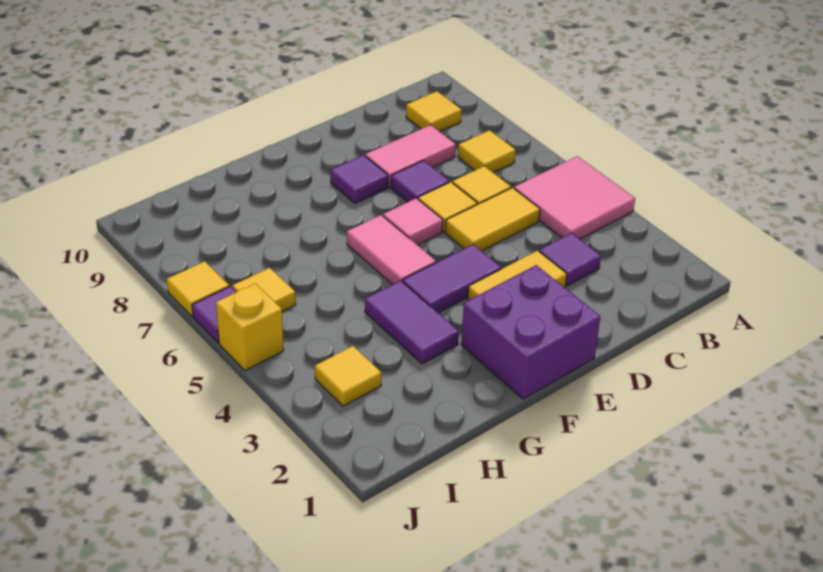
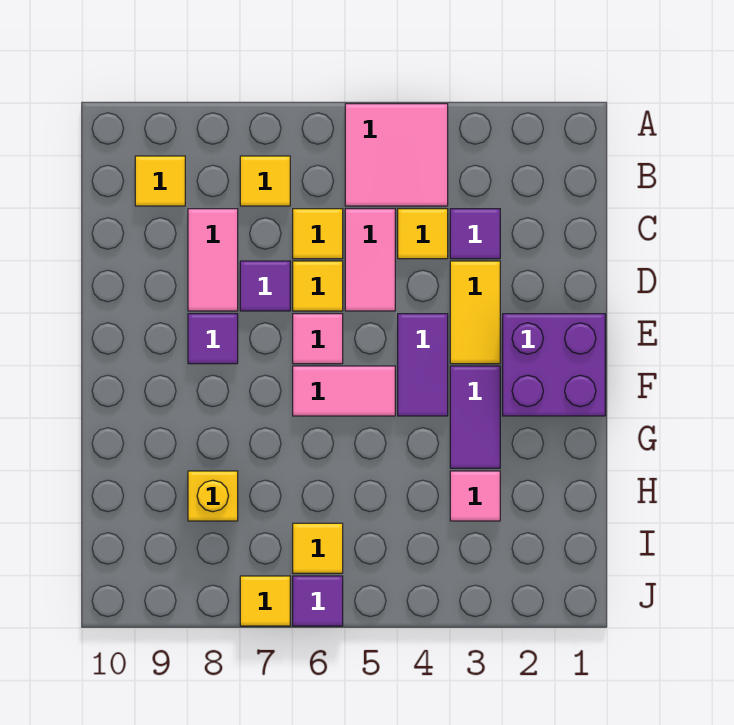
yellow 1x2 tile [445,188,540,251] -> pink 1x2 tile [345,209,395,311]
purple 1x2 tile [365,281,459,364] -> purple 1x2 tile turned to [450,366,500,468]
none -> pink 1x1 tile [450,471,500,521]
yellow 1x1 tile [315,346,381,406] -> yellow 1x1 tile moved to [398,209,448,259]
yellow 1x1 brick [216,283,284,370] -> yellow 1x1 brick moved to [188,471,238,521]

